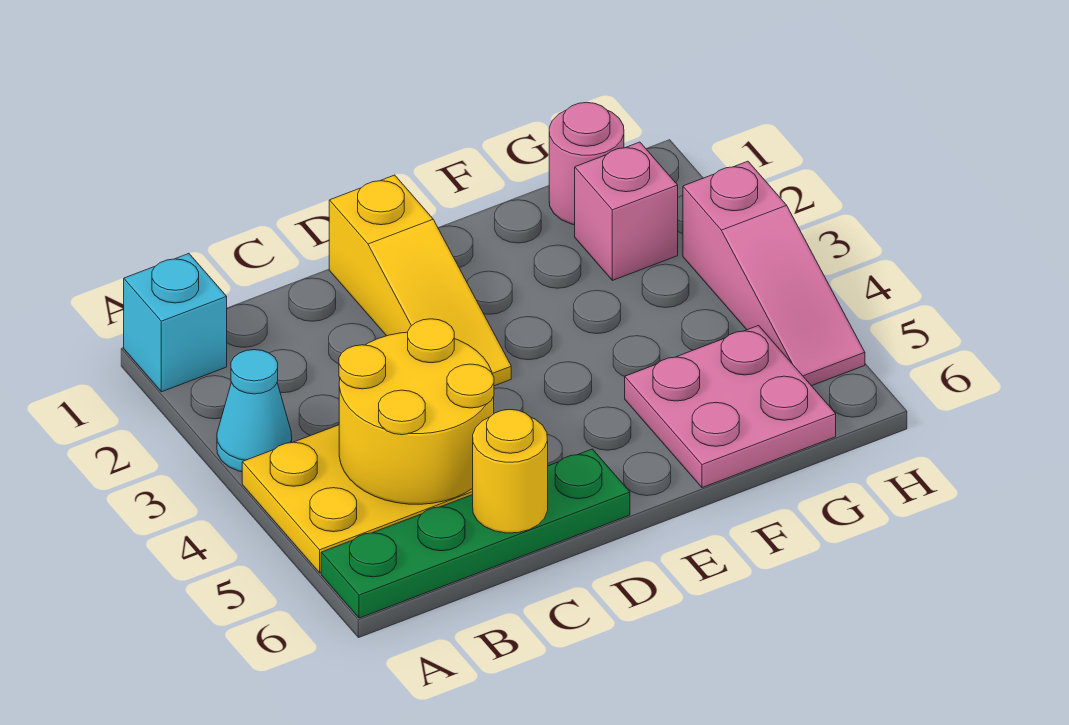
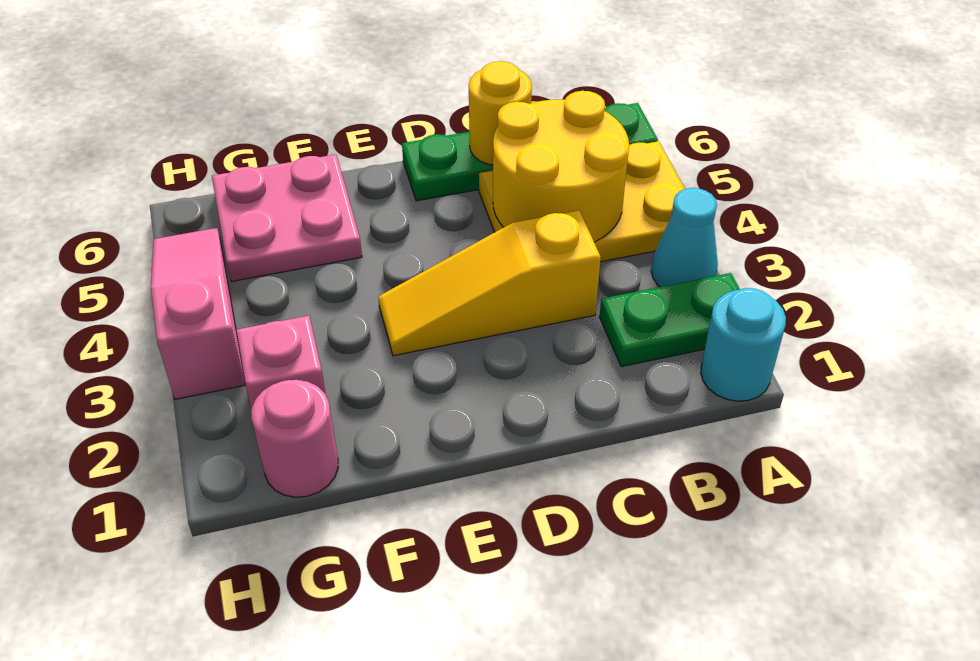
cyan 1x1 brick [124,254,227,392] -> cyan 1x1 round brick [701,288,786,401]
none -> green 1x2 plate [599,273,740,367]
yellow 1x3 slope [329,175,511,386] -> yellow 1x3 slope turned to [378,210,601,356]

